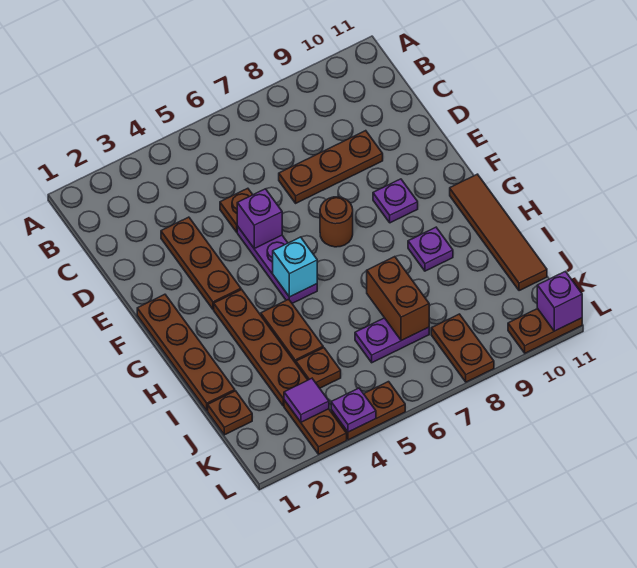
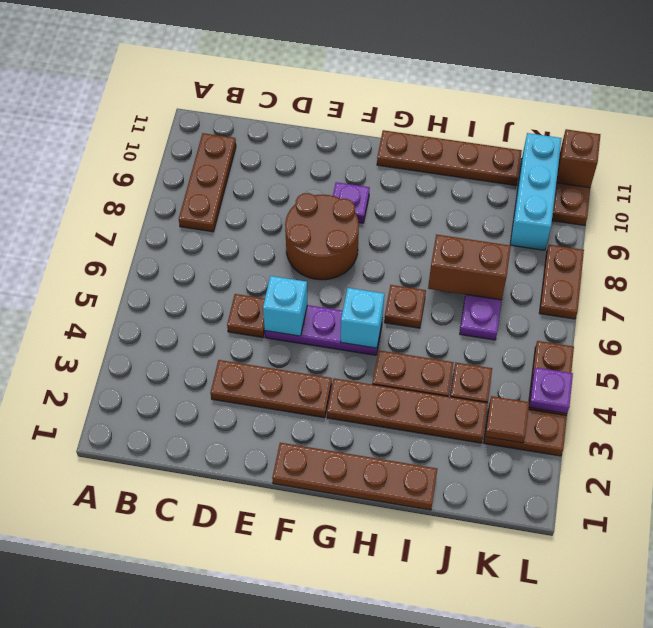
brown 1x3 plate [279,131,383,203] -> brown 1x3 plate moved to [179,133,236,232]
purple 1x1 brick [237,189,282,248] -> cyan 1x1 brick [263,276,307,336]
brown 1x1 round brick [320,197,353,247] -> brown 2x2 round brick [285,193,359,280]
brown 1x4 tile [450,174,547,291] -> brown 1x4 plate [377,130,522,185]
purple 1x1 plate [408,227,453,271] -> none
brown 1x1 plate [208,391,252,435] -> brown 1x1 plate moved to [384,285,426,328]
purple 1x1 tile [284,378,329,422] -> brown 1x1 tile [485,396,529,443]
brown 1x2 plate [431,314,494,382] -> brown 1x2 plate turned to [540,245,584,319]
none -> cyan 1x3 brick [510,133,562,250]
purple 1x1 brick [537,271,582,331] -> brown 1x1 brick [556,129,600,188]

